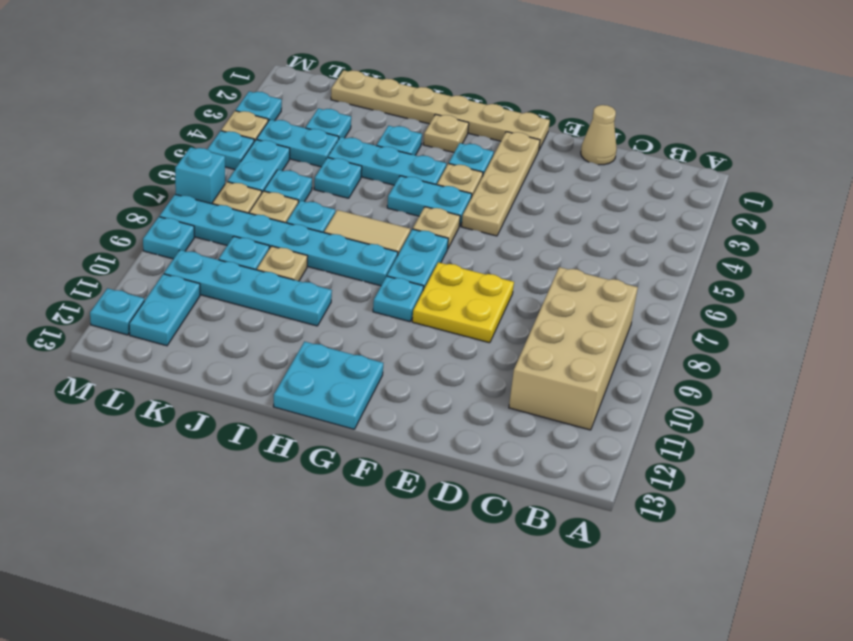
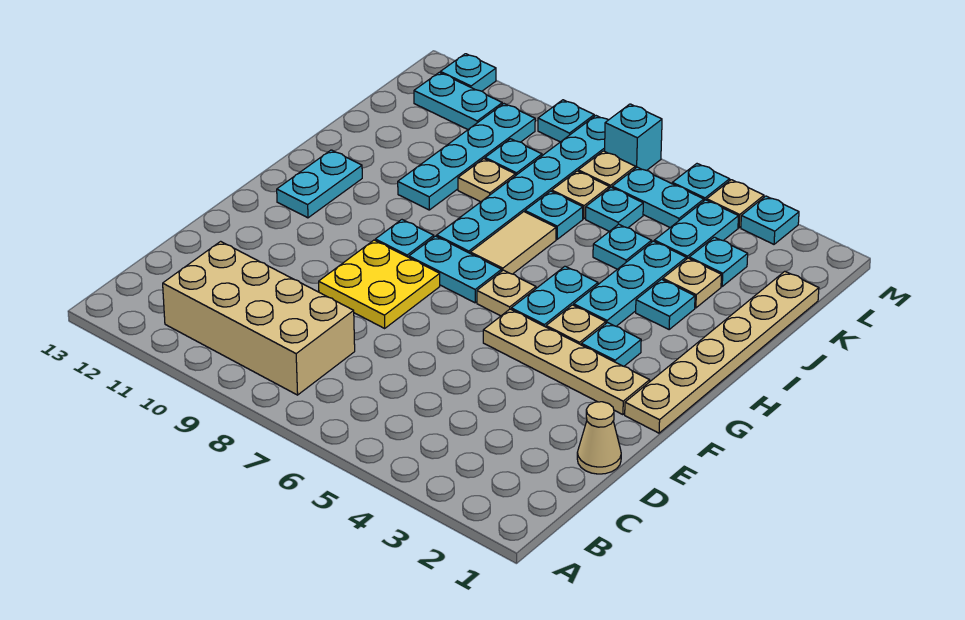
cyan 2x2 plate [273,342,383,429] -> cyan 1x2 plate [277,150,362,218]
tan 1x1 plate [423,114,469,152] -> tan 1x1 plate moved to [663,258,722,308]

